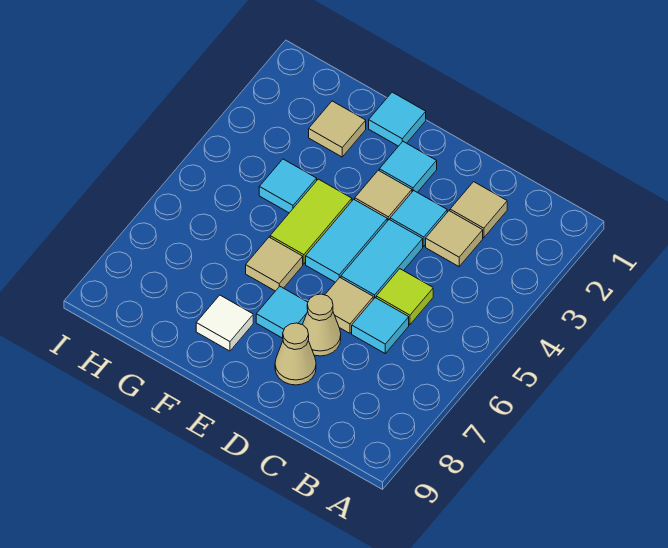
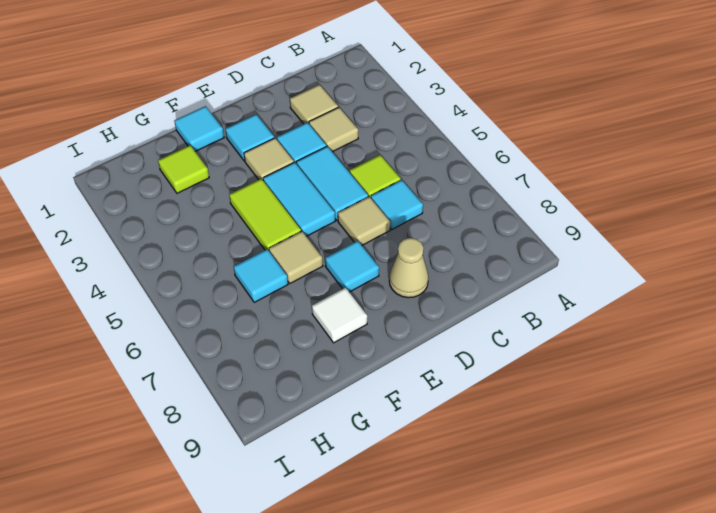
tan 1x1 cone [303,294,341,356] -> none
tan 1x1 tile [309,101,366,157] -> lime 1x1 tile [158,145,209,193]
cyan 1x1 tile [259,159,317,213] -> cyan 1x1 tile moved to [234,249,288,302]

